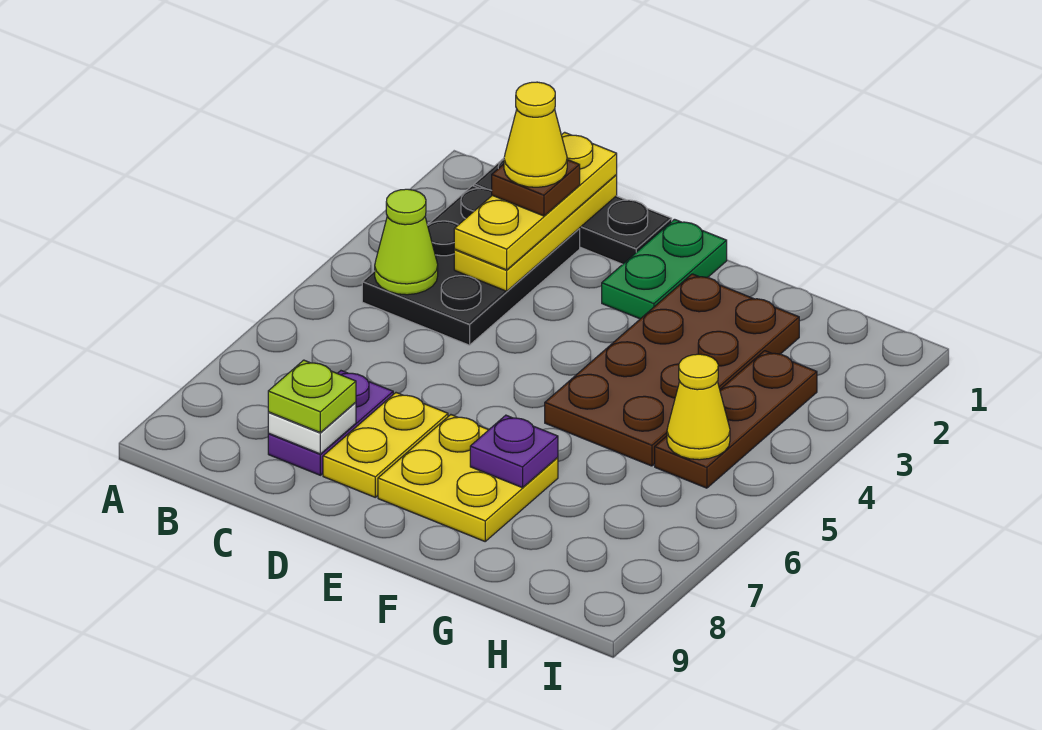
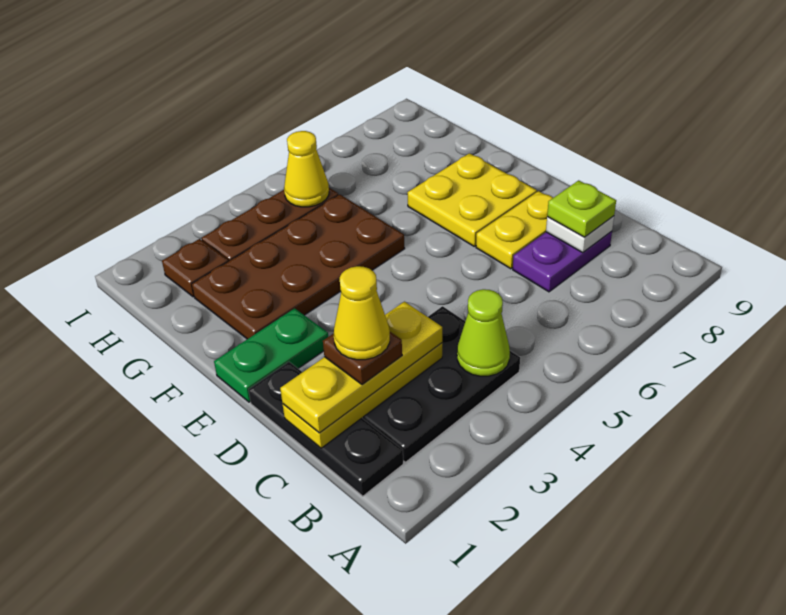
purple 1x1 plate [470,415,558,488] -> none
none -> brown 1x1 plate [162,239,229,297]

